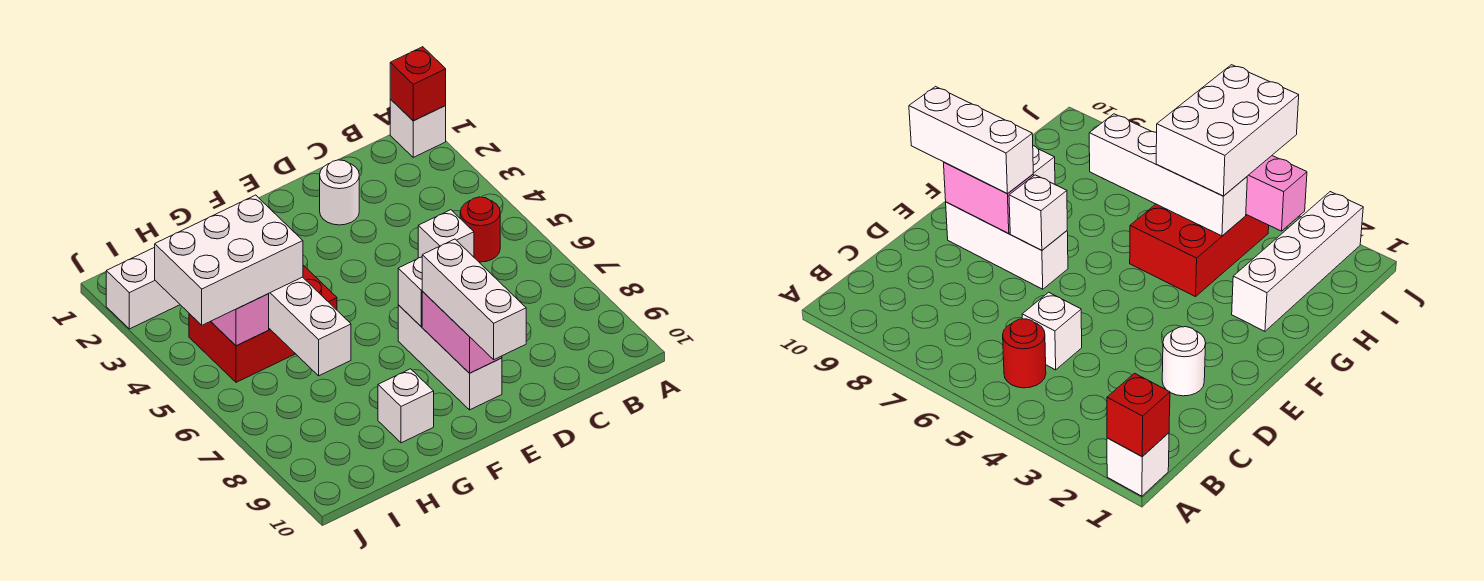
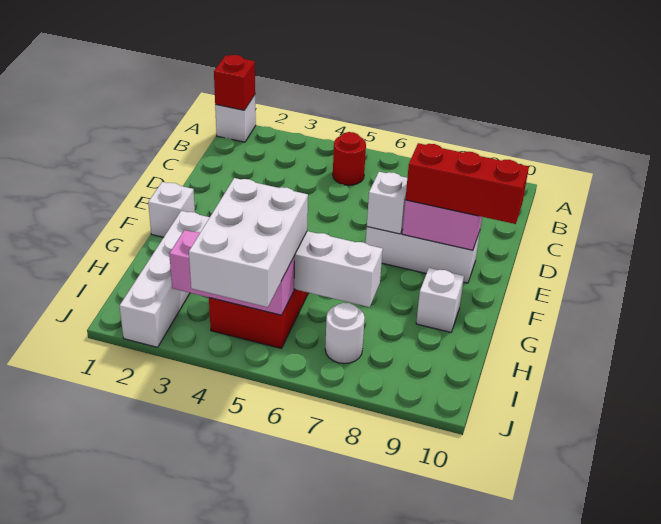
white 1x1 brick [418,210,474,258] -> white 1x1 brick moved to [148,182,195,237]
white 1x1 round brick [320,160,359,225] -> white 1x1 round brick moved to [325,303,365,364]
white 1x3 brick [422,239,526,359] -> red 1x3 brick [405,143,529,224]

